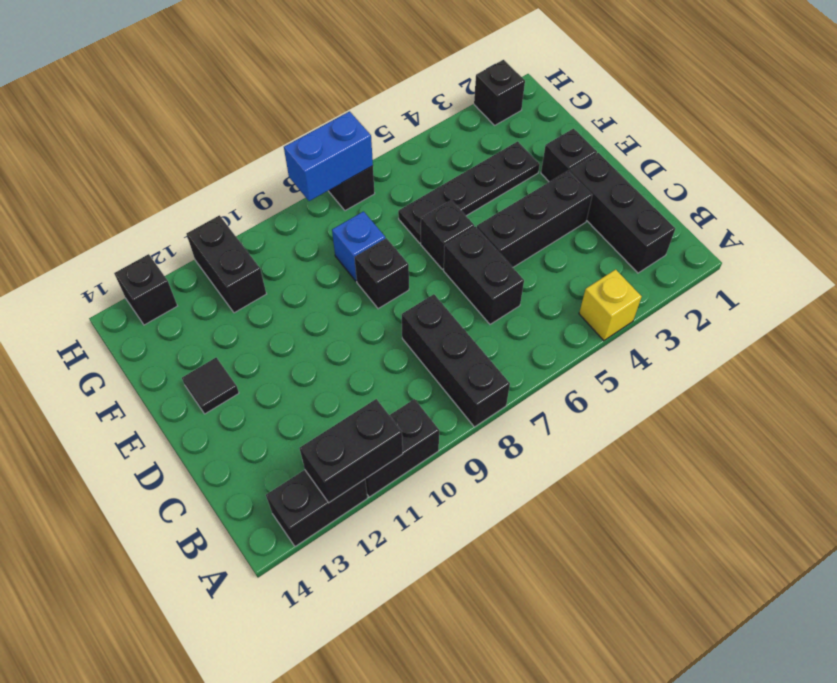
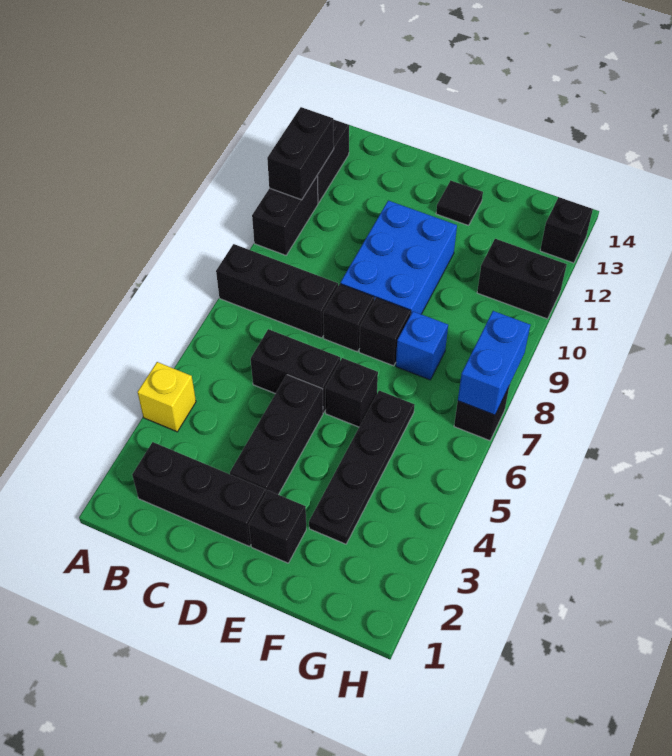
none -> blue 2x3 brick [340,201,457,314]
black 1x1 brick [474,60,525,125] -> black 1x1 brick moved to [323,284,374,352]

